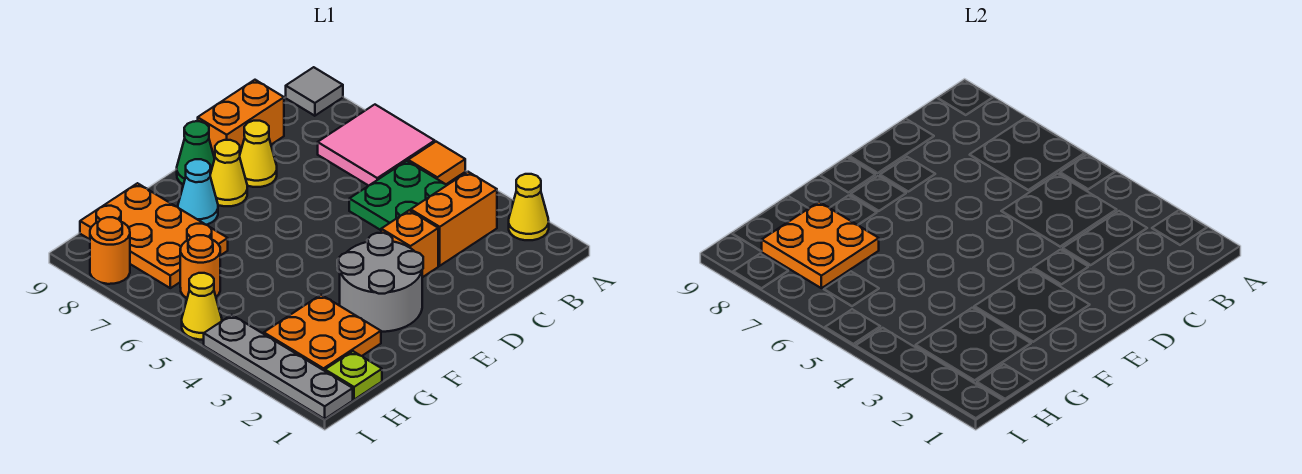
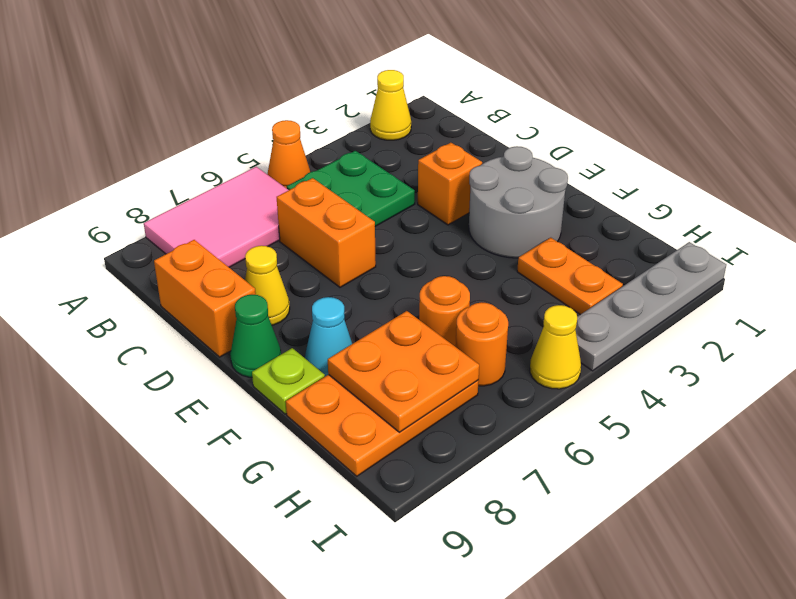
orange 1x1 tile [408,142,465,184] -> orange 1x1 cone [267,120,310,188]
pink 2x2 tile [318,105,435,186] -> pink 2x3 tile [144,167,289,267]
grey 1x1 tile [286,67,343,116] -> none
orange 1x2 brick [411,172,497,266] -> orange 1x2 brick moved to [277,178,376,287]
yellow 1x1 cone [210,140,247,206] -> none
orange 2x2 plate [264,295,381,371] -> orange 1x2 plate [517,238,623,315]
lime 1x1 plate [325,351,382,400] -> lime 1x1 plate moved to [252,348,325,414]
orange 1x1 round brick [90,217,130,284] -> orange 1x1 round brick moved to [419,276,470,347]

